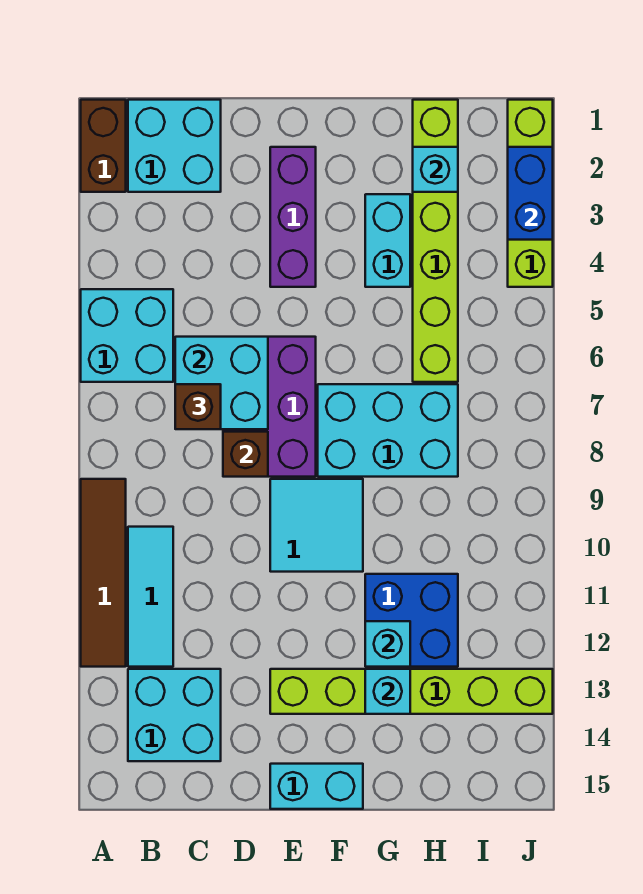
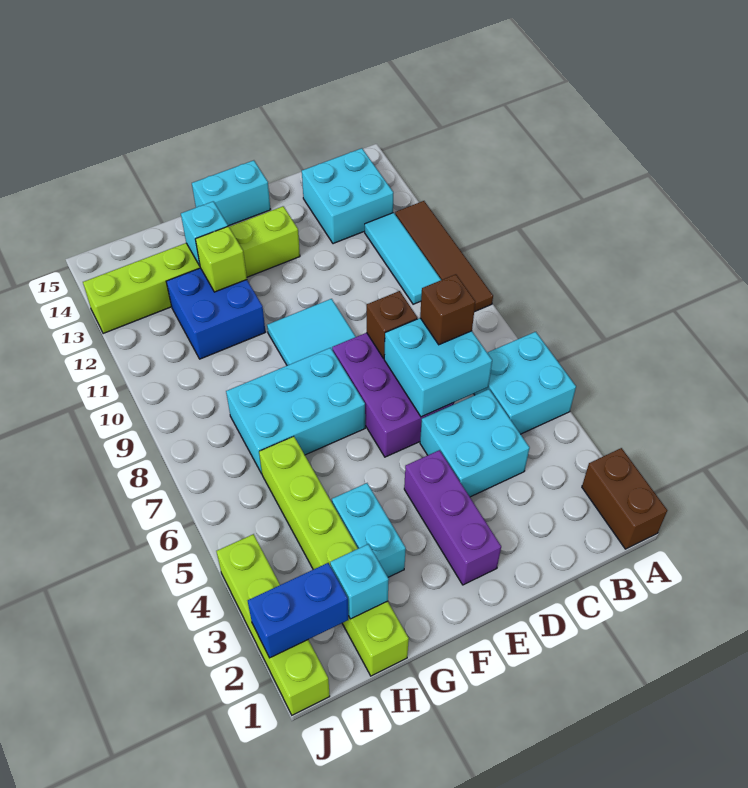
cyan 2x2 brick [128,100,221,192] -> cyan 2x2 brick moved to [420,389,529,497]
cyan 1x1 brick [365,621,410,667] -> lime 1x1 brick [195,226,247,292]
blue 1x2 brick [508,147,553,240] -> blue 1x2 brick turned to [248,563,348,658]

